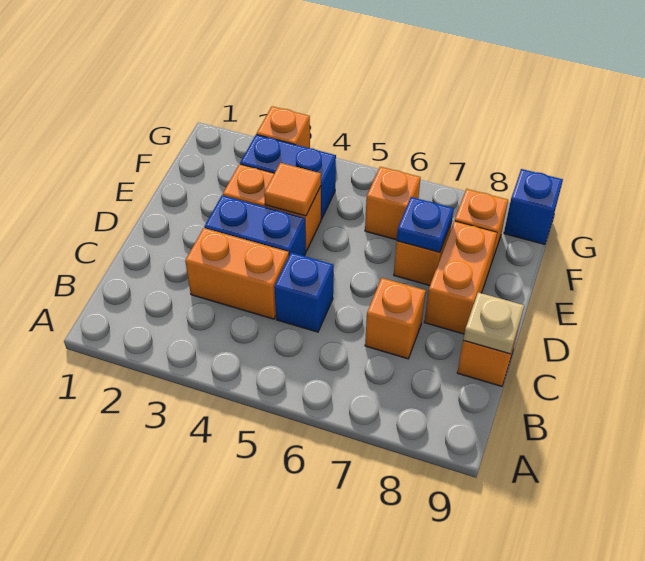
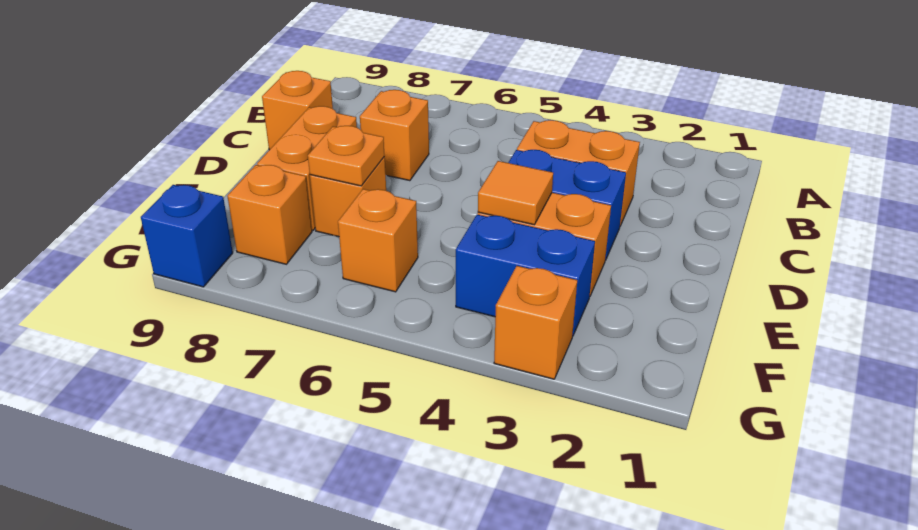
blue 1x1 brick [274,253,334,332] -> none
tan 1x1 plate [463,292,524,354] -> none
blue 1x1 plate [397,197,454,252] -> orange 1x1 plate [308,126,385,186]

